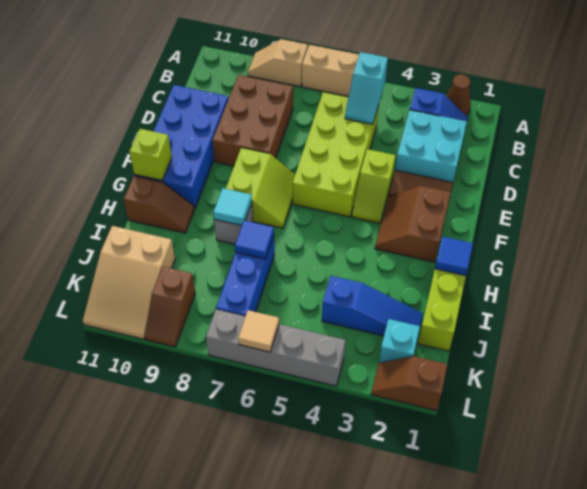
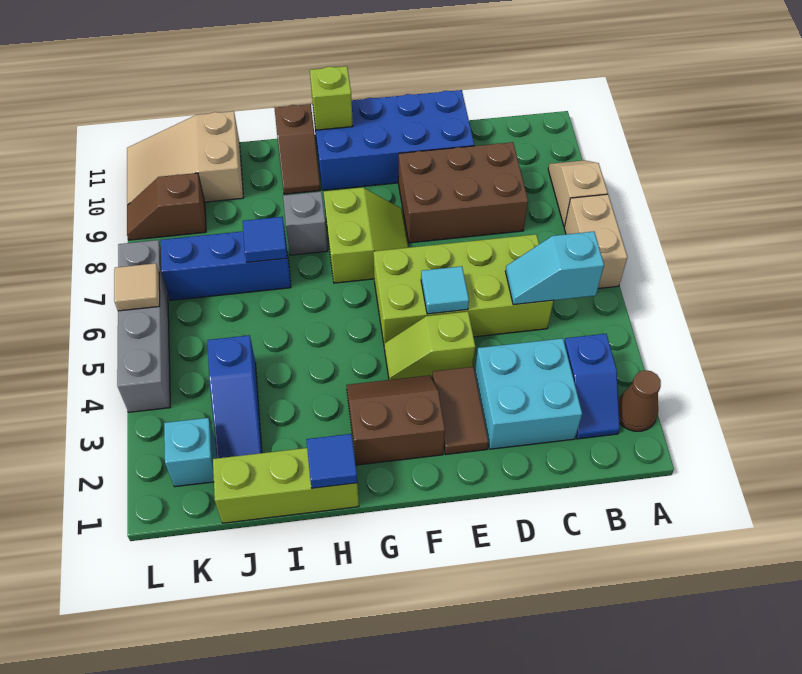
lime 2x2 slope [226,147,295,228] -> lime 2x2 slope turned to [324,187,408,283]
cyan 1x1 tile [213,188,252,225] -> cyan 1x1 tile moved to [421,266,469,314]
brown 1x2 slope [371,356,448,411] -> none

